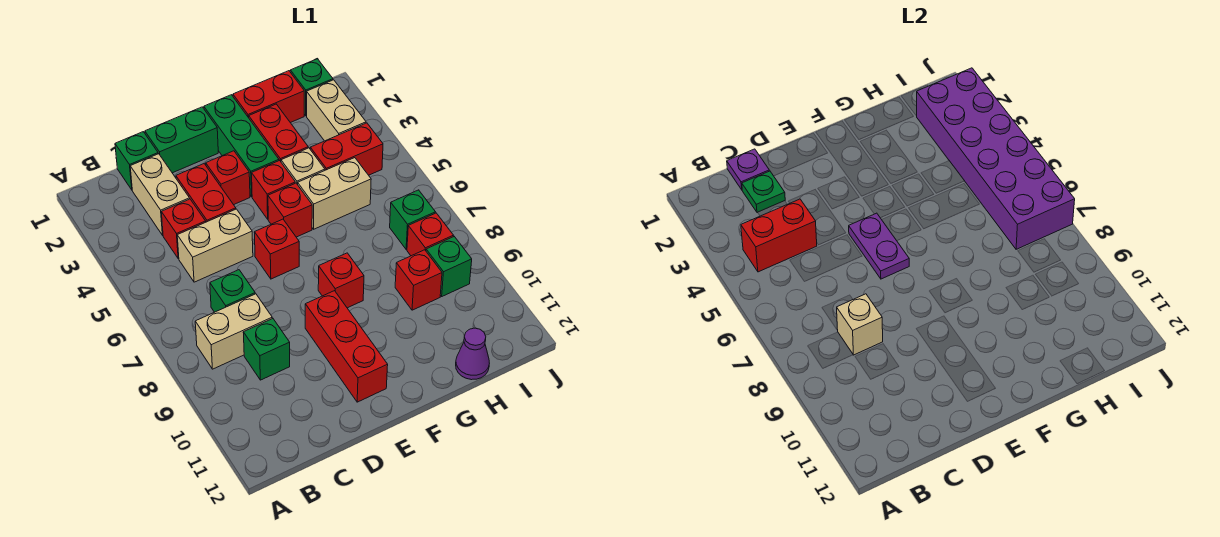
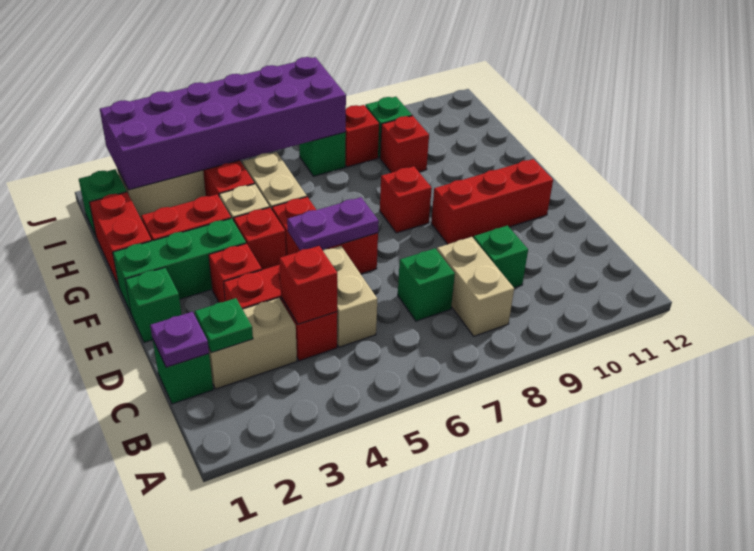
red 1x2 brick [741,199,817,272] -> red 1x1 brick [279,246,337,324]
tan 1x1 brick [837,294,883,355] -> none
green 1x2 brick [145,107,218,173] -> green 1x1 brick [125,268,182,343]
purple 1x1 cone [456,328,489,380] -> none

